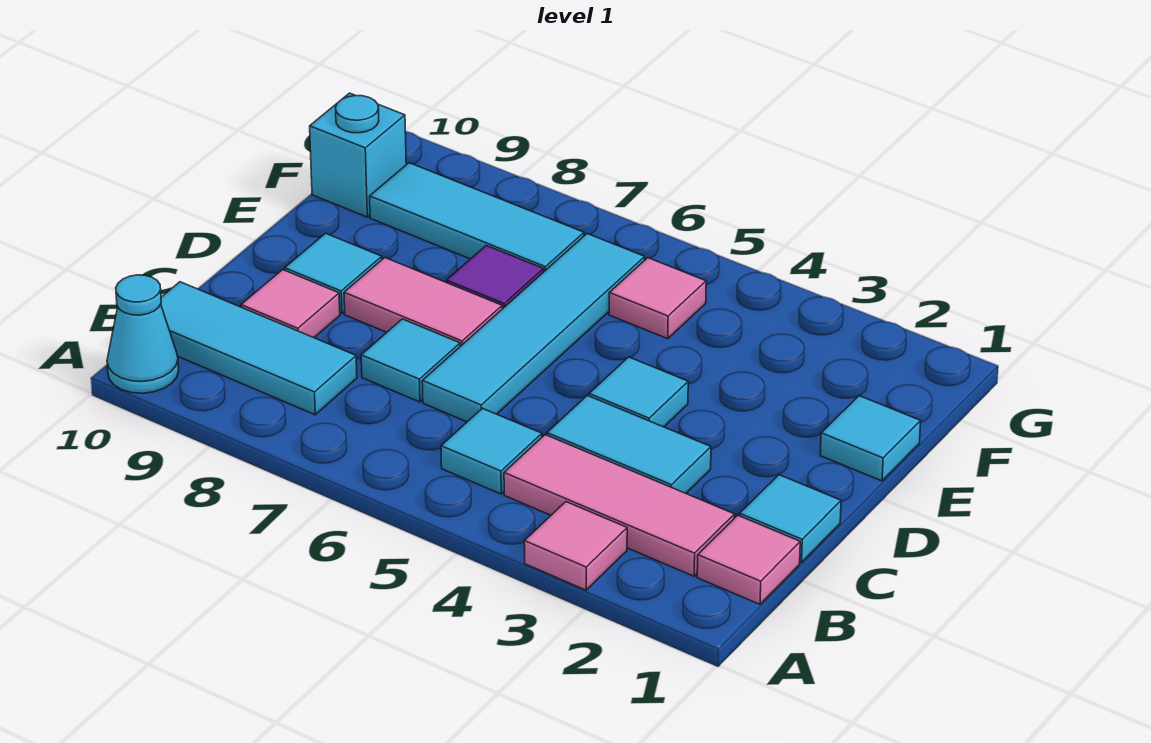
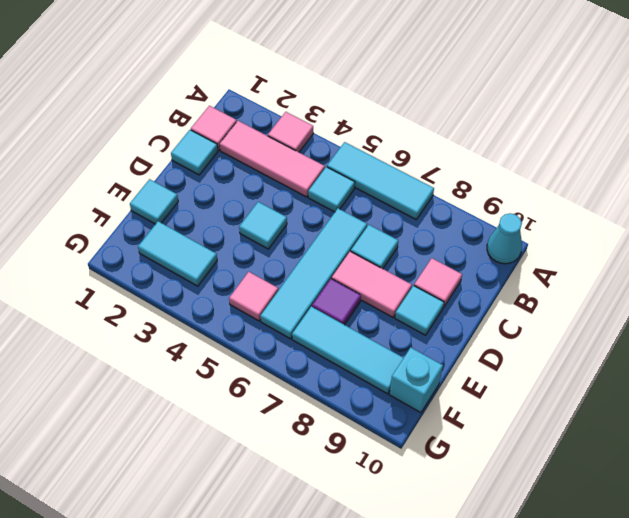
cyan 1x3 tile [161,282,357,415] -> cyan 1x3 tile moved to [327,142,434,219]
cyan 1x2 tile [547,396,711,493] -> cyan 1x2 tile moved to [138,221,217,286]

